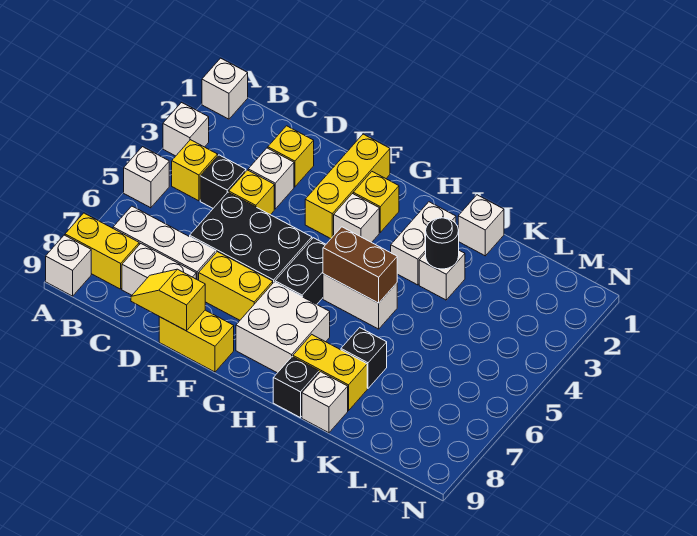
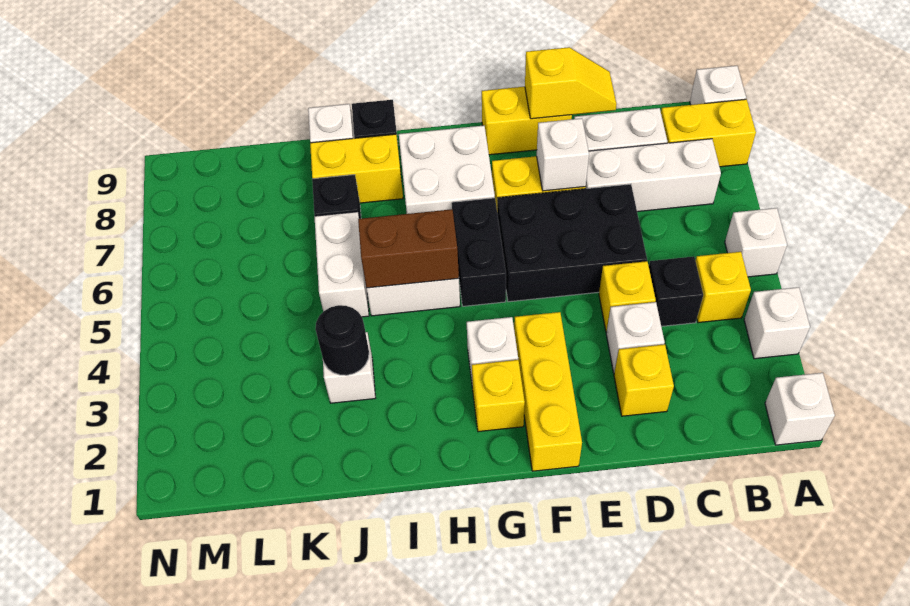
white 1x2 brick [391,202,456,285] -> white 1x2 brick moved to [314,212,369,317]
white 1x1 brick [458,195,504,256] -> white 1x1 brick moved to [537,118,589,191]

